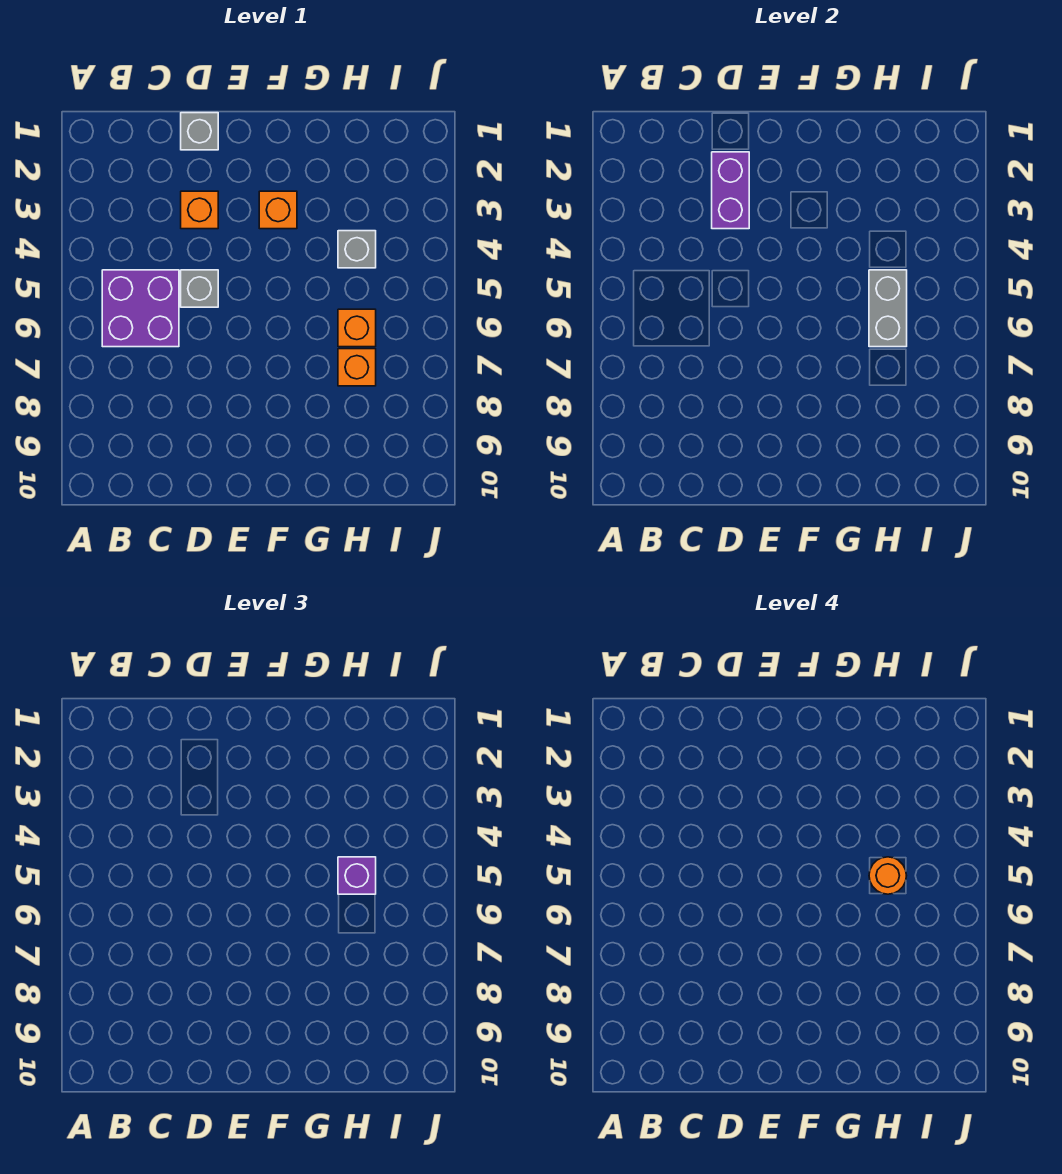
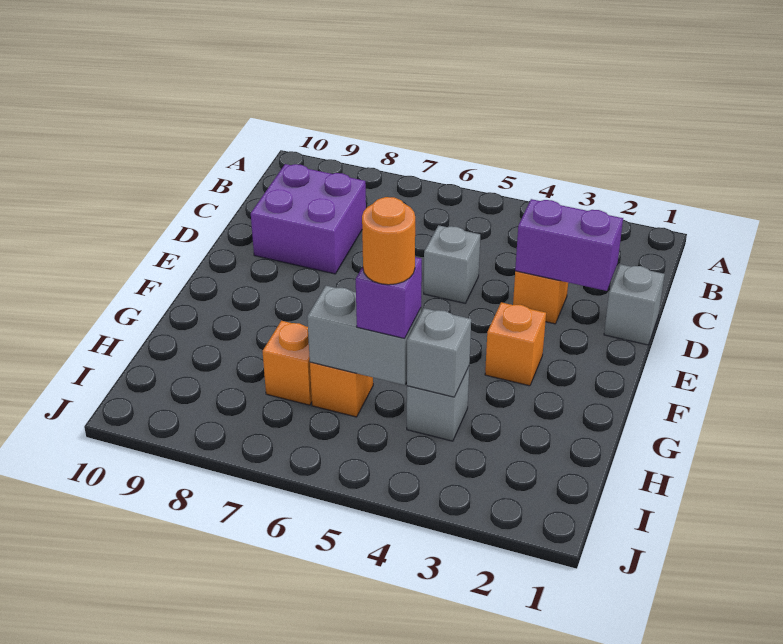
purple 2x2 brick [102,270,179,347] -> purple 2x2 brick moved to [251,164,366,274]
none -> grey 1x1 brick [407,308,471,397]

